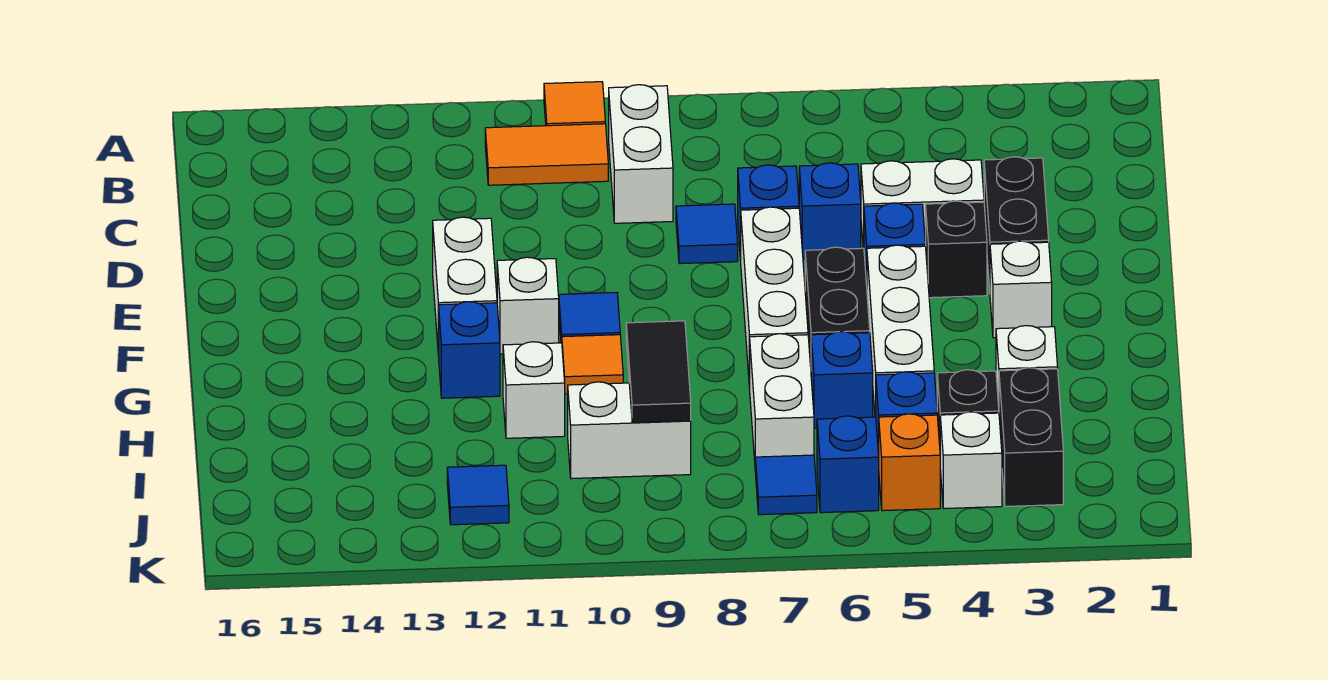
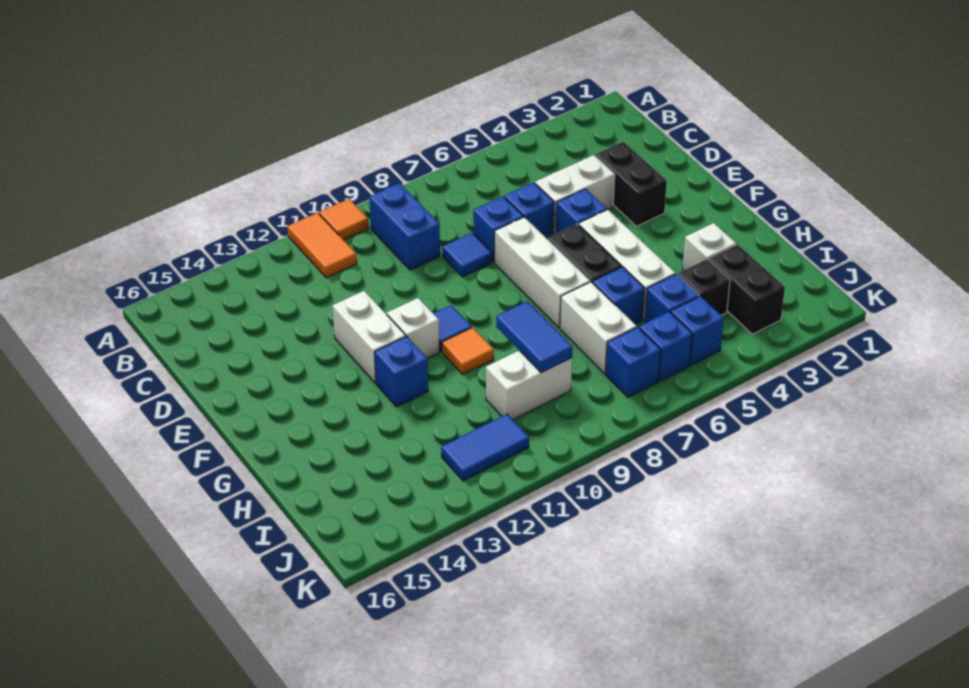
white 1x2 brick [609,85,673,223] -> blue 1x2 brick [369,183,440,270]
orange 1x2 tile [485,124,608,185] -> orange 1x2 tile turned to [288,213,357,278]
black 1x1 brick [926,201,987,298] -> none
white 1x1 brick [990,241,1052,338] -> none
black 1x2 tile [626,321,691,423] -> blue 1x2 tile [496,301,573,373]
white 1x1 brick [503,342,565,438] -> none
white 1x1 brick [940,412,1002,509] -> none
orange 1x1 brick [879,414,940,511] -> blue 1x1 brick [671,296,724,365]
blue 1x1 tile [756,455,817,515] -> blue 1x1 brick [606,327,661,397]
blue 1x1 tile [447,465,509,525] -> blue 1x2 tile [441,414,529,481]

